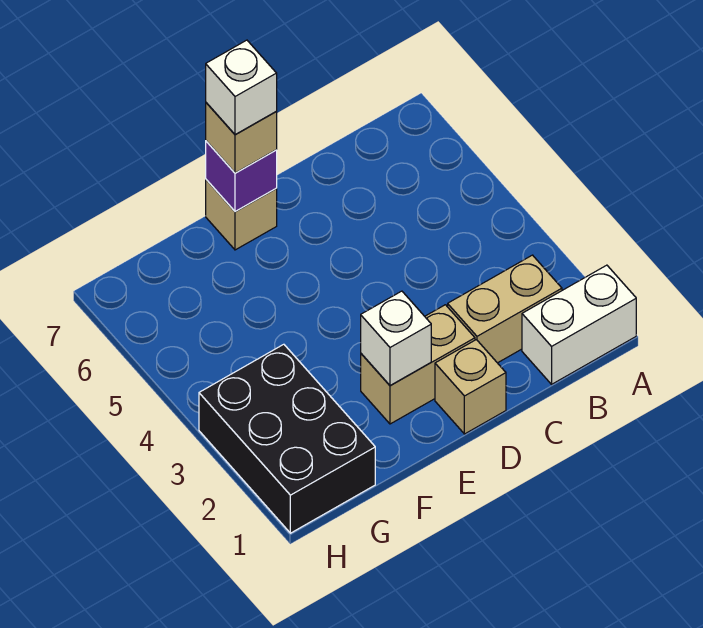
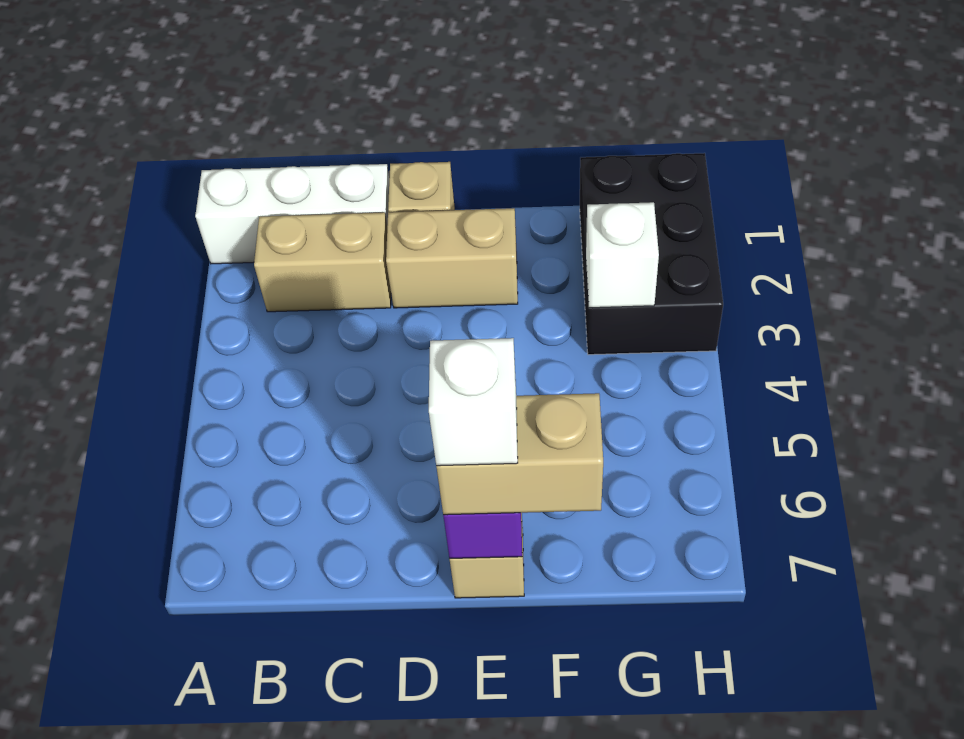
white 1x2 brick [522,265,636,384] -> white 1x3 brick [195,164,389,264]
white 1x1 brick [361,291,431,385] -> white 1x1 brick moved to [586,202,659,308]
tan 1x1 brick [206,103,277,173] -> tan 1x2 brick [436,393,603,515]

